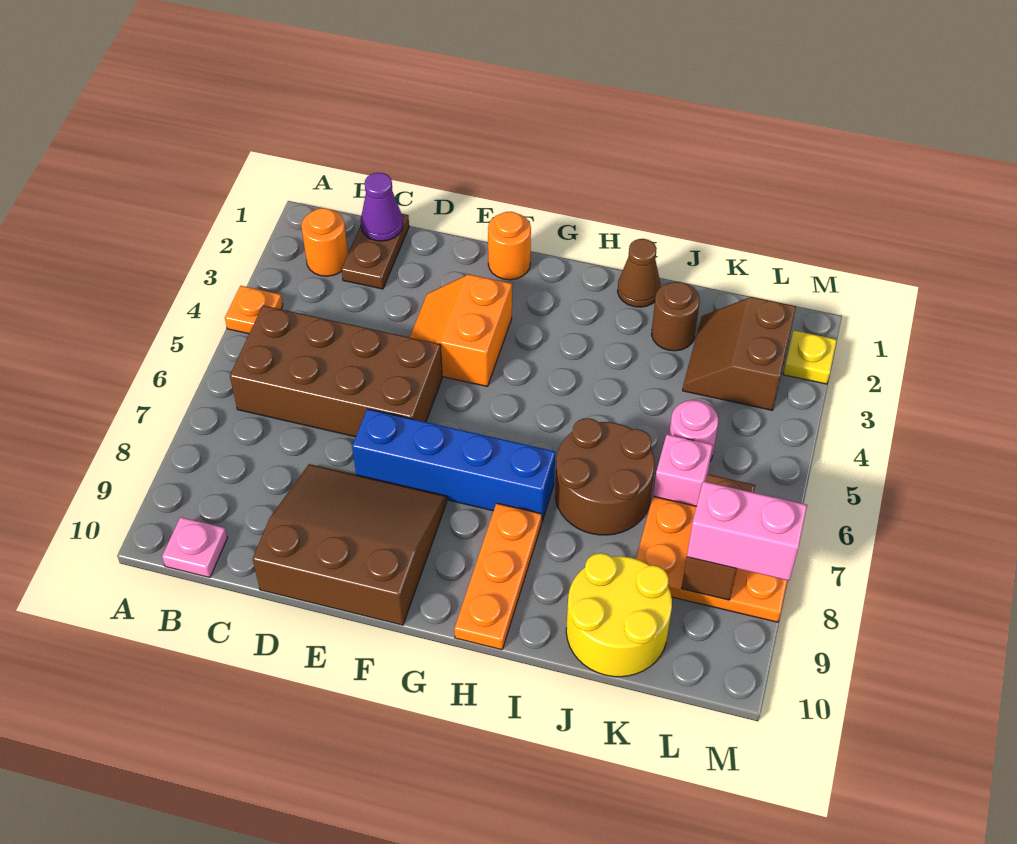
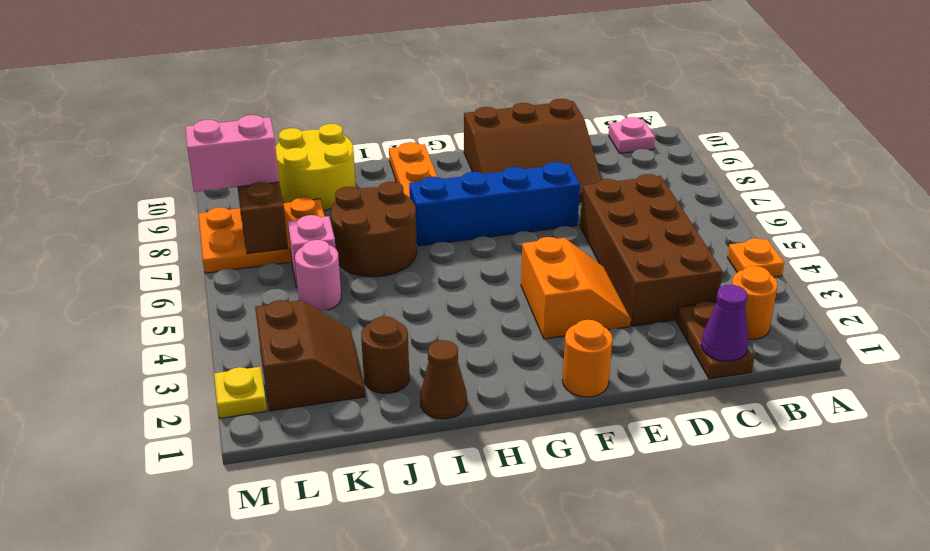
brown 2x4 brick [230,306,442,437] -> brown 2x4 brick turned to [580,174,723,326]

